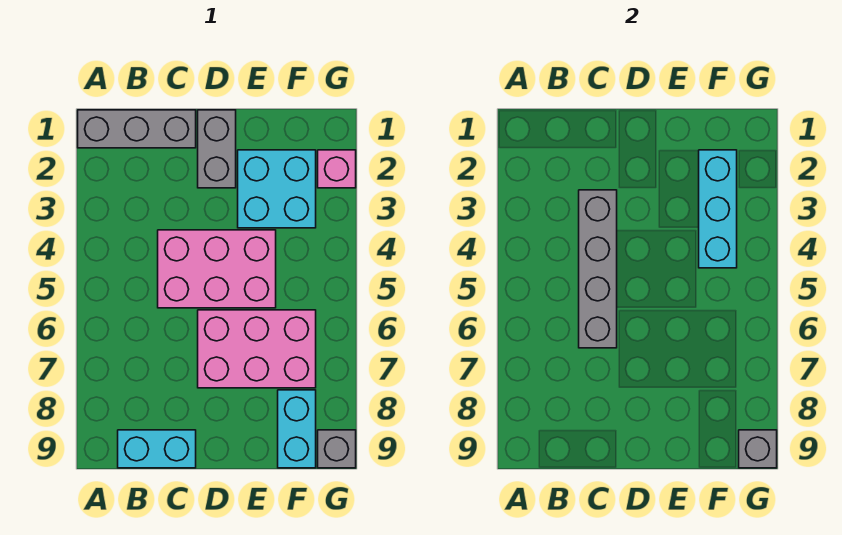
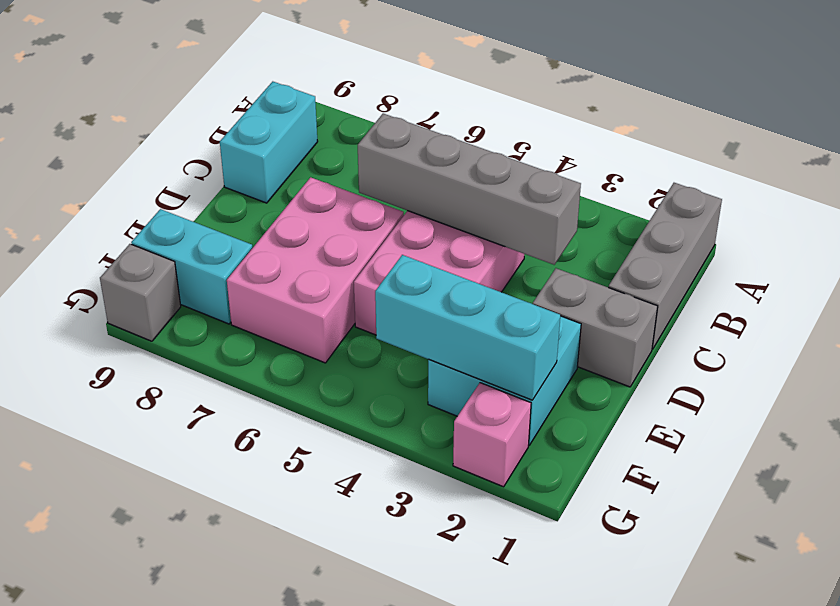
grey 1x1 brick [739,430,777,468] -> none

